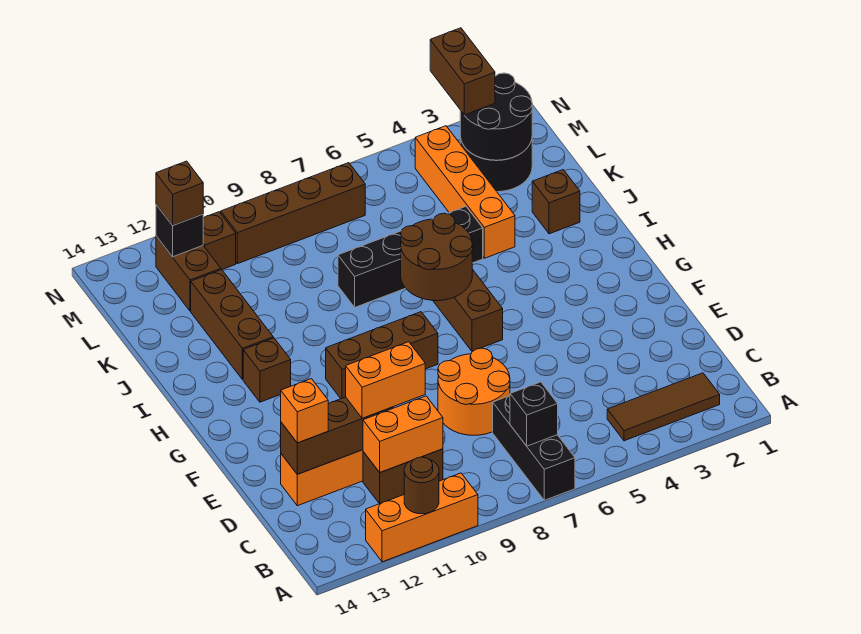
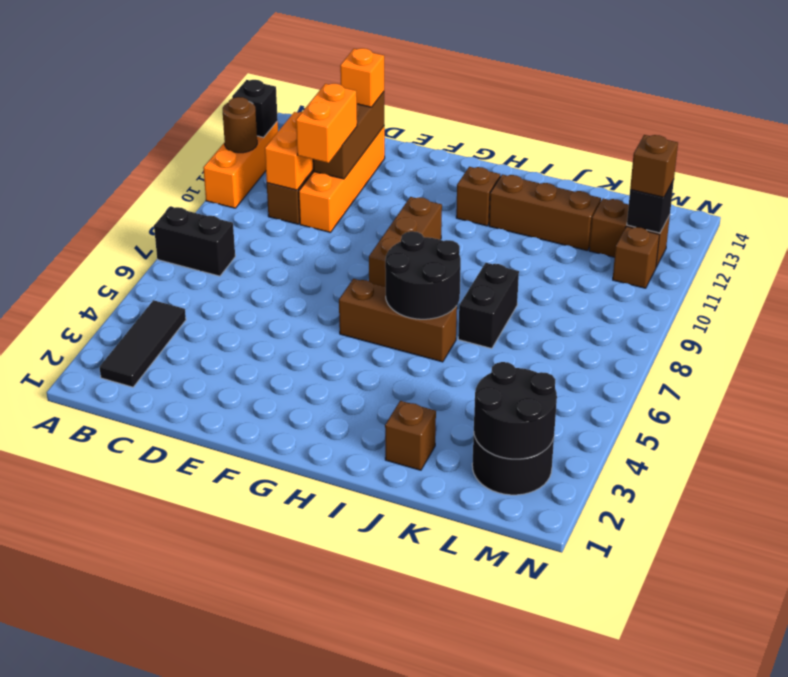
black 1x3 brick [493,396,575,500] -> black 1x2 brick [154,207,235,276]
brown 1x3 tile [607,373,720,441] -> black 1x3 tile [100,300,186,387]
black 1x1 brick [510,382,558,446] -> black 1x1 brick moved to [232,80,278,137]
orange 2x2 round brick [438,348,510,435] -> none
brown 2x2 round brick [401,213,473,301] -> black 2x2 round brick [385,231,461,319]
orange 1x4 brick [415,126,515,258] -> none
black 1x4 brick [338,207,483,307] -> black 1x2 brick [458,263,519,349]
brown 1x2 brick [430,28,495,115] -> none
brown 1x4 brick [221,163,365,264] -> none

